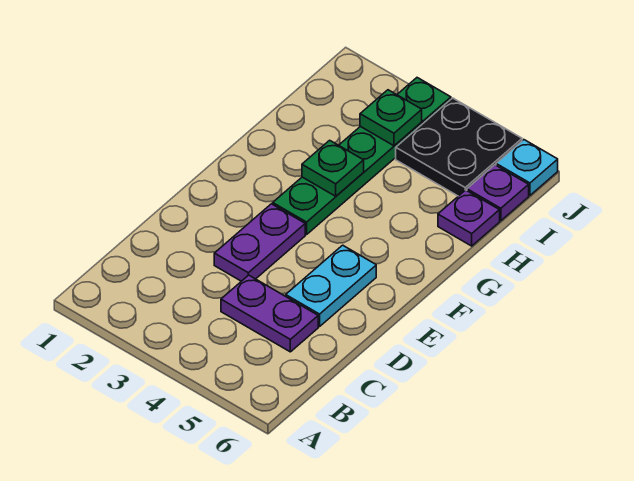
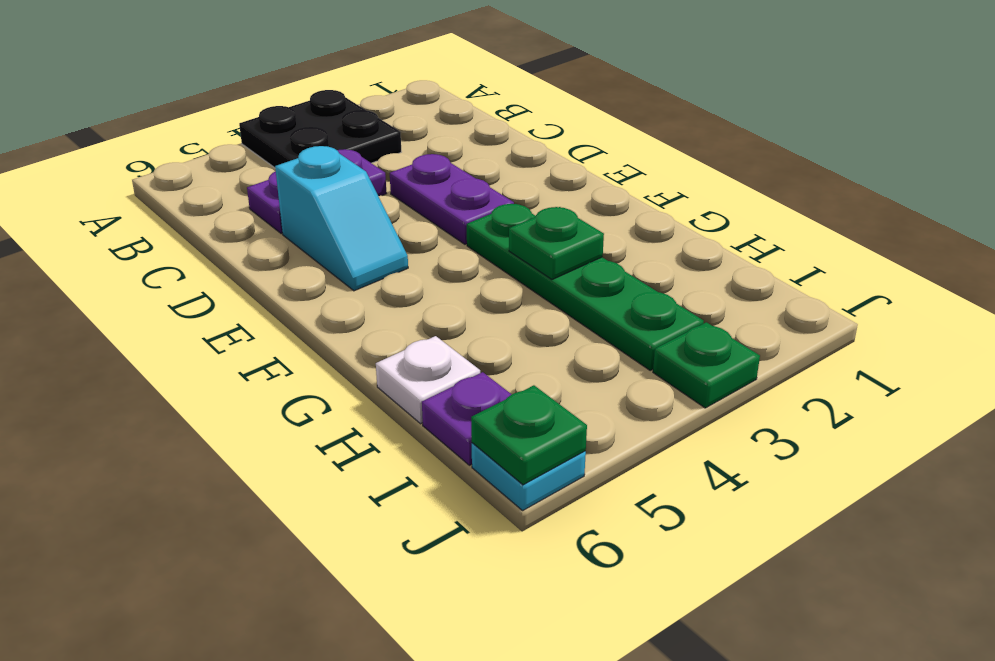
cyan 1x2 plate [286,245,376,327] -> cyan 1x2 slope [275,146,408,291]
purple 1x1 plate [438,190,500,246] -> white 1x1 plate [376,336,480,424]
green 1x1 plate [360,90,422,146] -> green 1x1 plate moved to [471,385,587,485]
black 2x2 plate [396,98,522,196] -> black 2x2 plate moved to [239,90,401,168]

